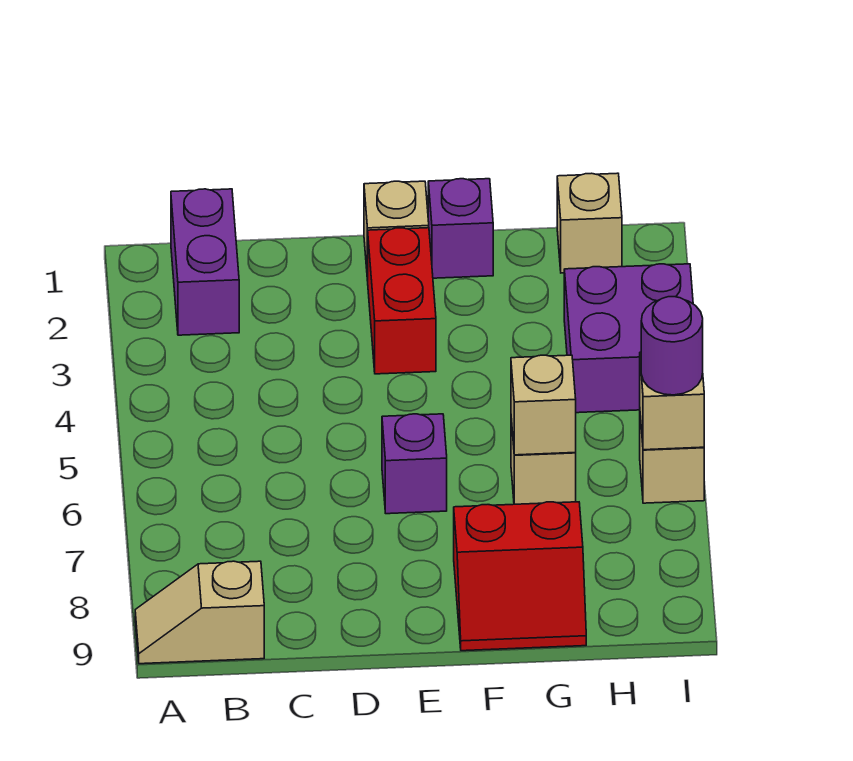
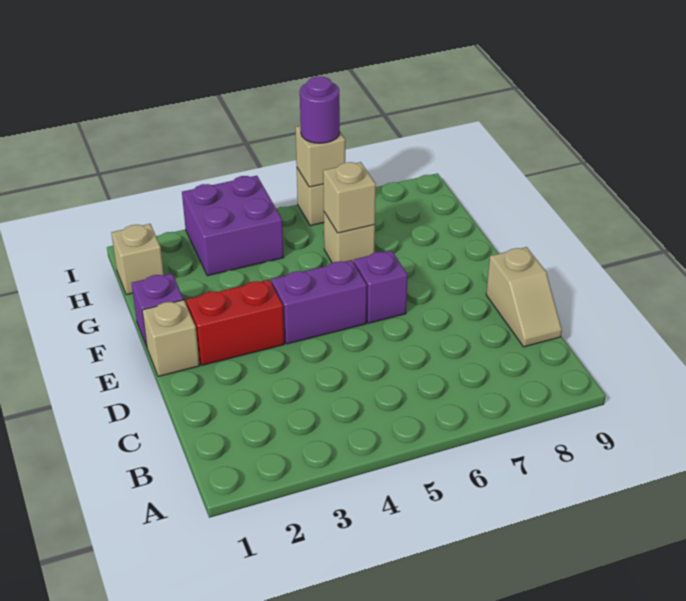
tan 1x2 slope [135,561,264,664] -> tan 1x2 slope moved to [486,247,562,347]
purple 1x2 brick [171,189,239,335] -> purple 1x2 brick moved to [271,260,367,344]
red 2x2 slope [454,502,586,651] -> none

